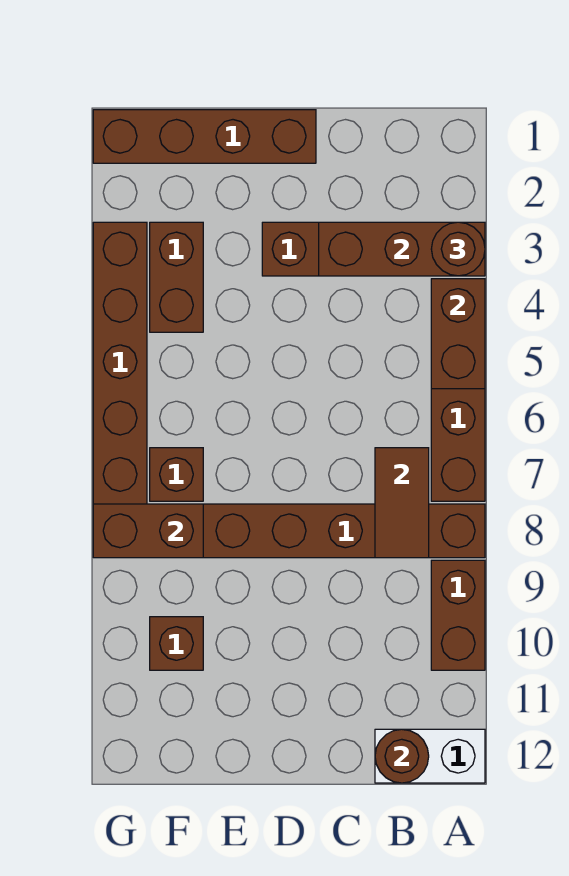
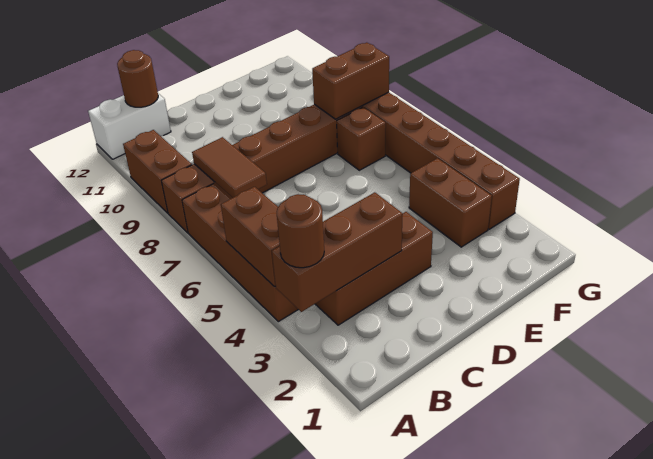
brown 1x4 brick [93,110,316,163] -> none
brown 1x1 brick [150,617,203,670] -> none

